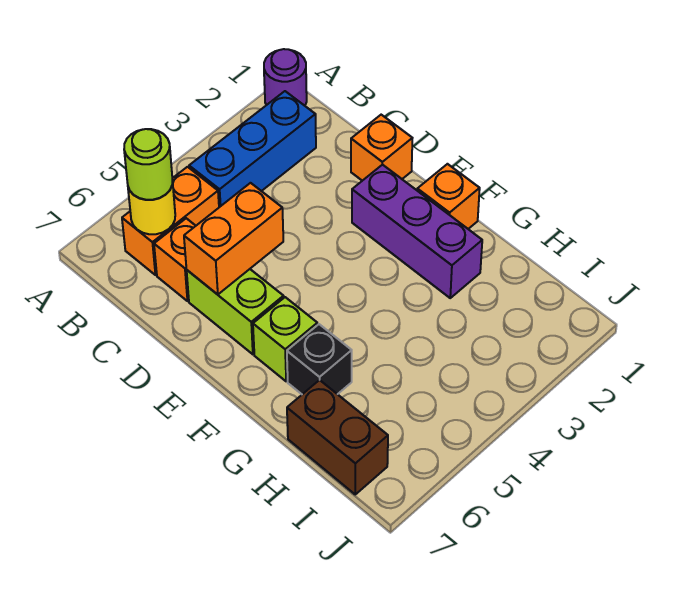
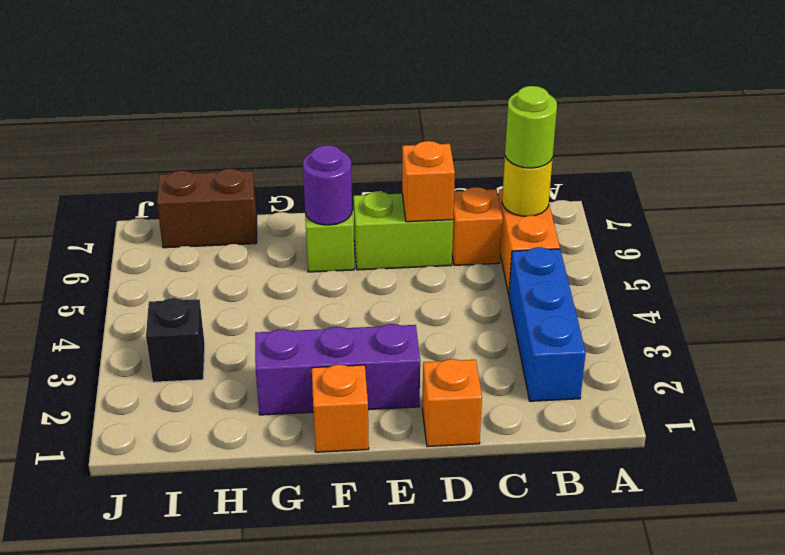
purple 1x1 round brick [264,49,307,106] -> purple 1x1 round brick moved to [303,145,352,225]
orange 1x2 brick [184,183,283,294] -> orange 1x1 brick [402,141,455,222]
black 1x1 brick [287,324,352,394] -> black 1x1 brick moved to [146,298,205,382]

